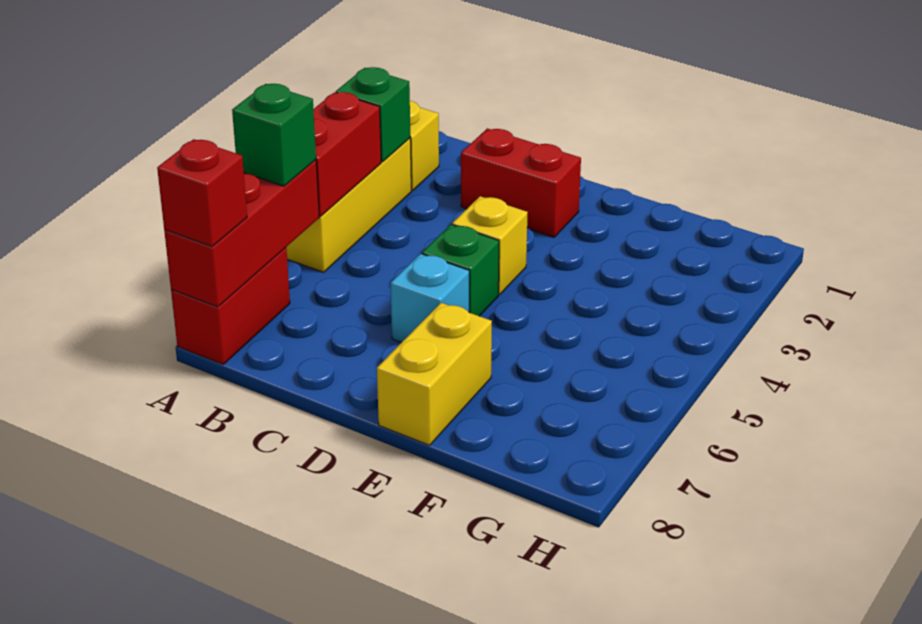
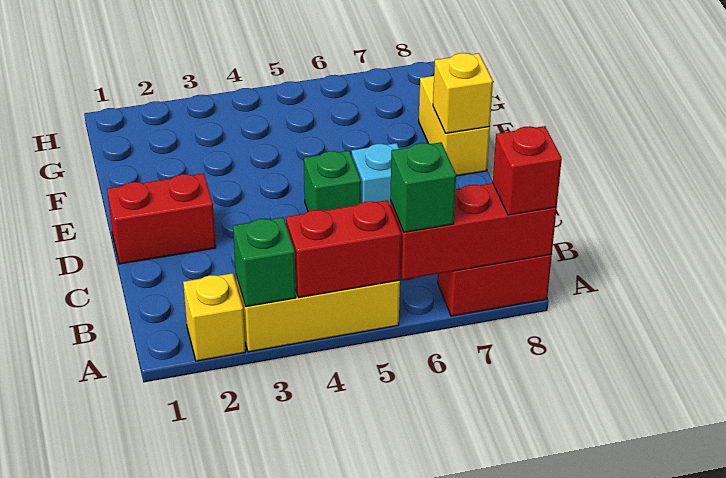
red 1x2 brick [461,128,581,237] -> red 1x2 brick turned to [107,173,216,264]
yellow 1x1 brick [452,196,528,295] -> yellow 1x1 brick moved to [433,53,493,133]
yellow 1x2 brick [377,303,492,445] -> yellow 1x2 brick turned to [419,76,490,176]

